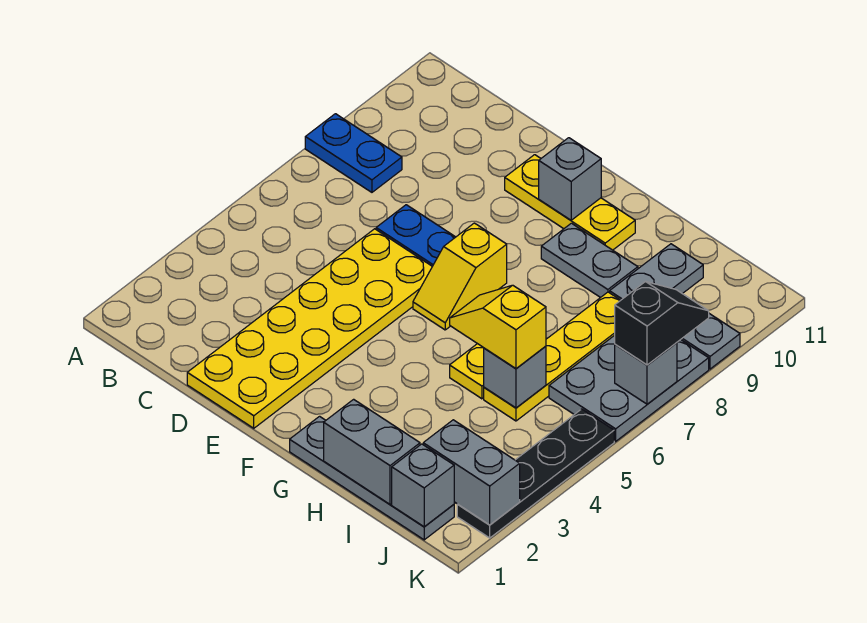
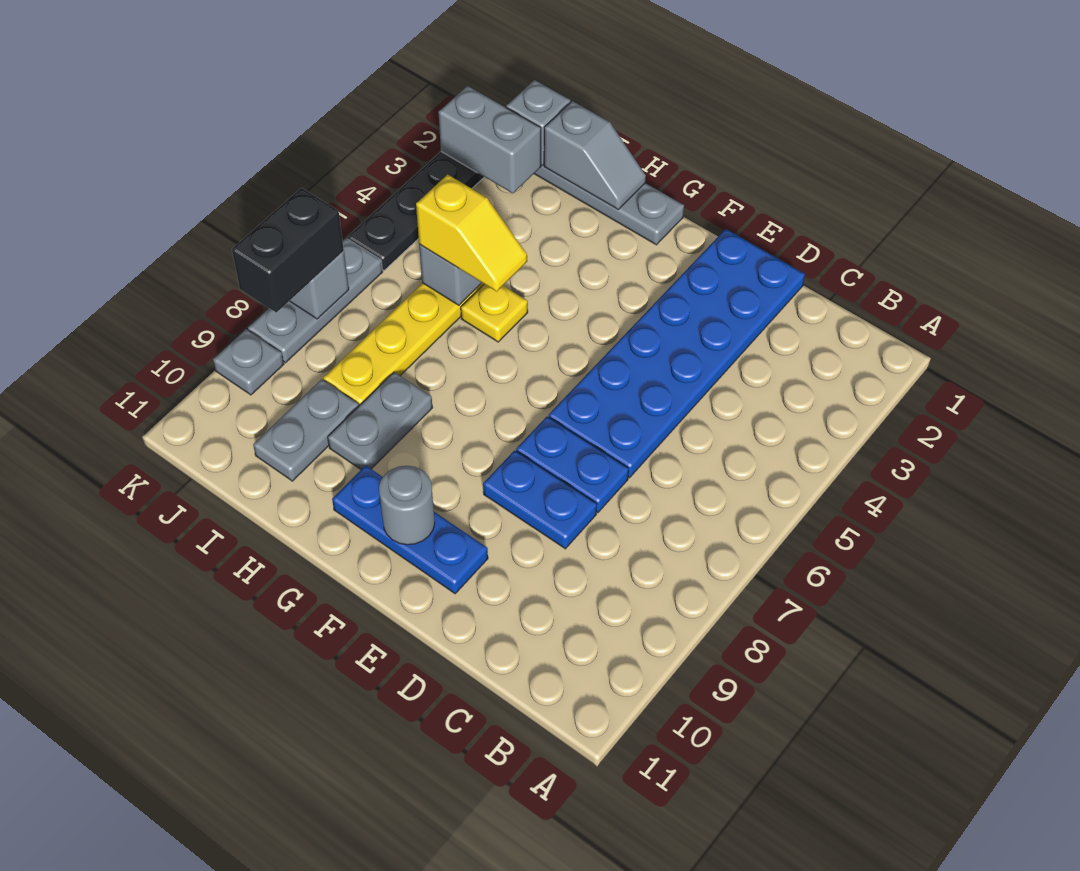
blue 1x2 plate [305,114,402,192] -> blue 1x2 plate moved to [483,450,597,549]
yellow 2x6 plate [187,229,432,428] -> blue 2x6 plate [549,229,805,478]
yellow 1x3 plate [505,155,635,250] -> blue 1x3 plate [332,465,488,594]
yellow 1x2 slope [413,223,507,330] -> none
grey 1x1 brick [539,138,601,220] -> grey 1x1 round brick [379,466,435,545]
grey 1x2 plate [541,223,638,298] -> grey 1x2 plate turned to [328,372,433,469]
grey 1x2 brick [324,399,420,504] -> grey 1x2 slope [544,101,646,209]
grey 2x3 plate [549,335,709,441] -> grey 1x3 plate [248,238,383,363]
black 1x2 slope [615,282,709,365] -> black 1x2 brick [232,188,344,312]

